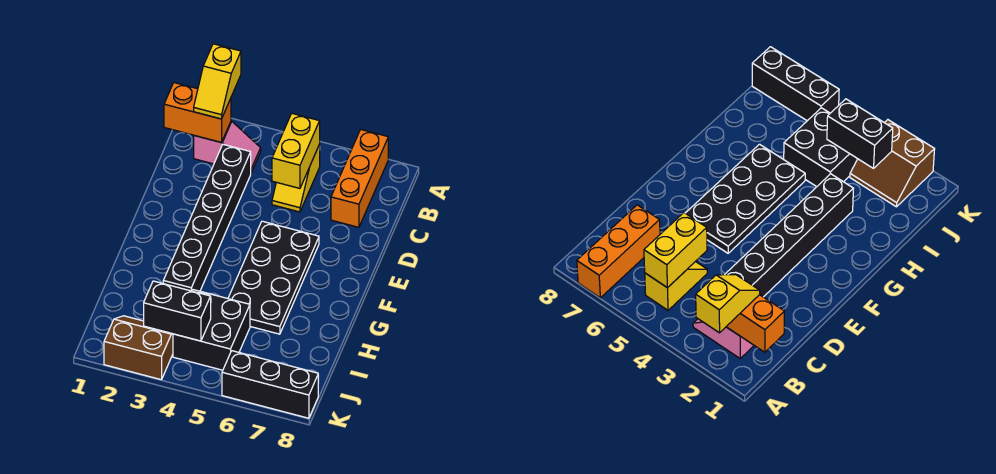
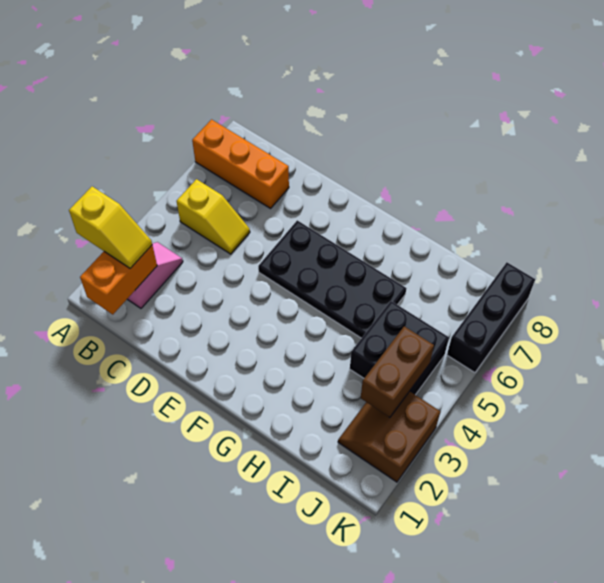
yellow 1x2 brick [272,114,320,188] -> none
black 1x6 brick [163,144,251,291] -> none
black 1x2 brick [144,281,211,341] -> brown 1x2 brick [361,326,434,417]

